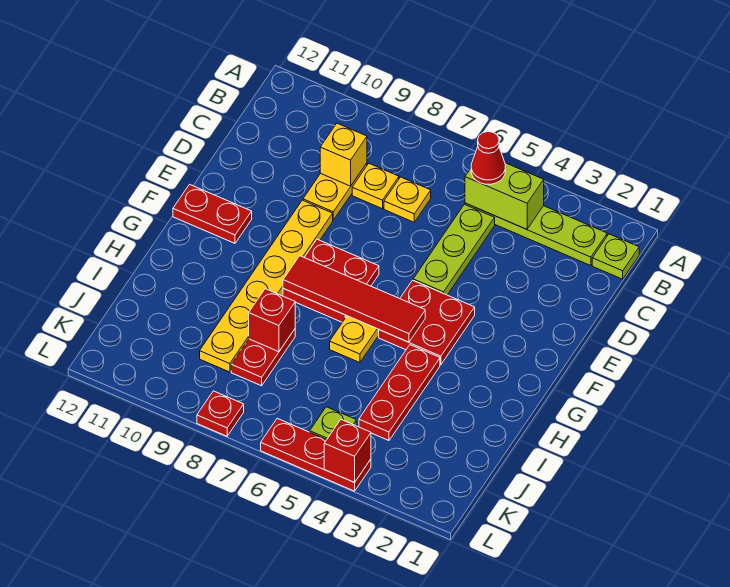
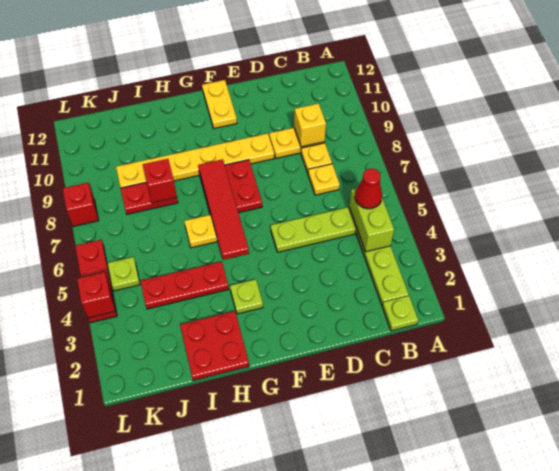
red 2x2 plate [379,280,475,365] -> red 2x2 plate moved to [180,311,249,381]
red 1x2 plate [173,184,252,243] -> yellow 1x2 plate [202,80,237,128]
none -> lime 1x1 plate [230,279,263,314]
red 1x1 plate [197,391,244,436] -> red 1x1 brick [63,183,99,227]

